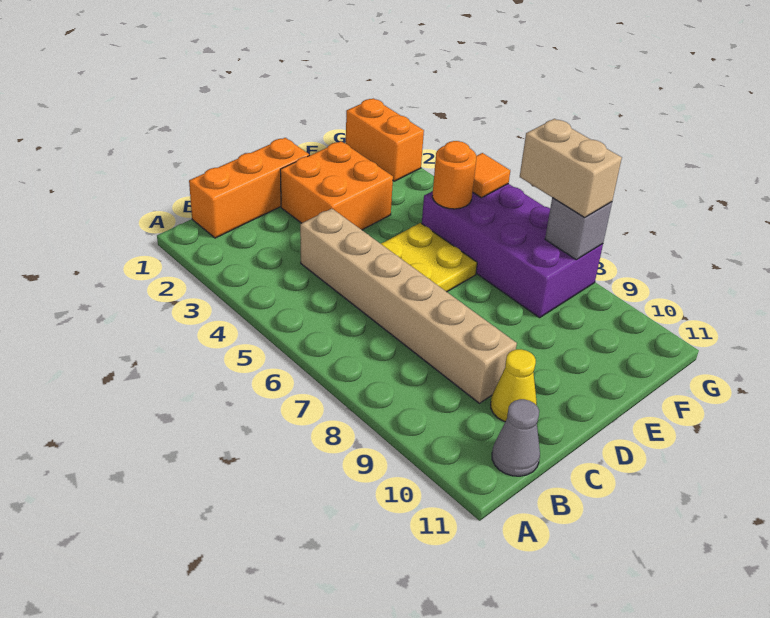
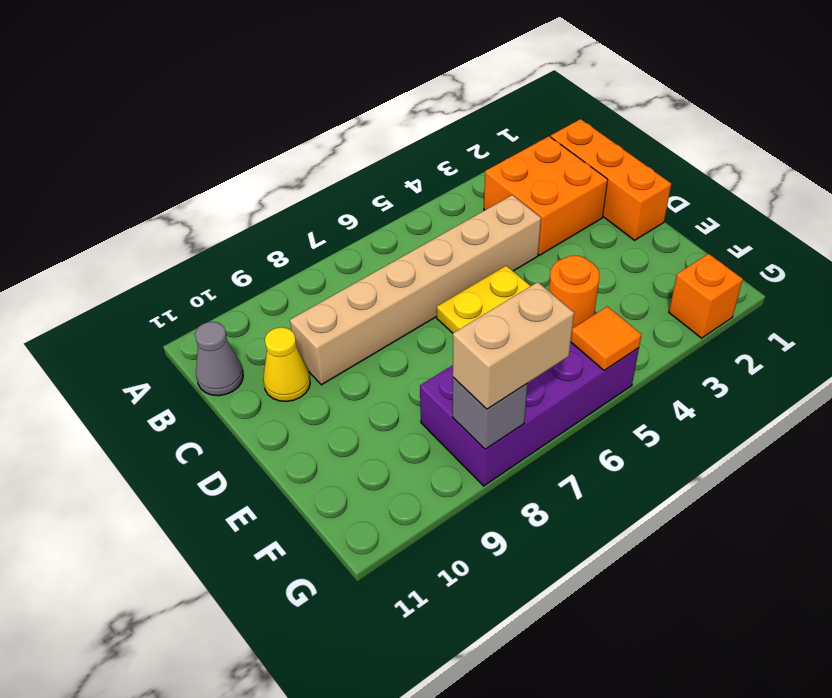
orange 2x2 brick [280,141,393,230] -> orange 2x2 brick moved to [484,136,608,255]
orange 1x2 brick [346,98,424,181] -> orange 1x1 brick [669,254,743,338]

